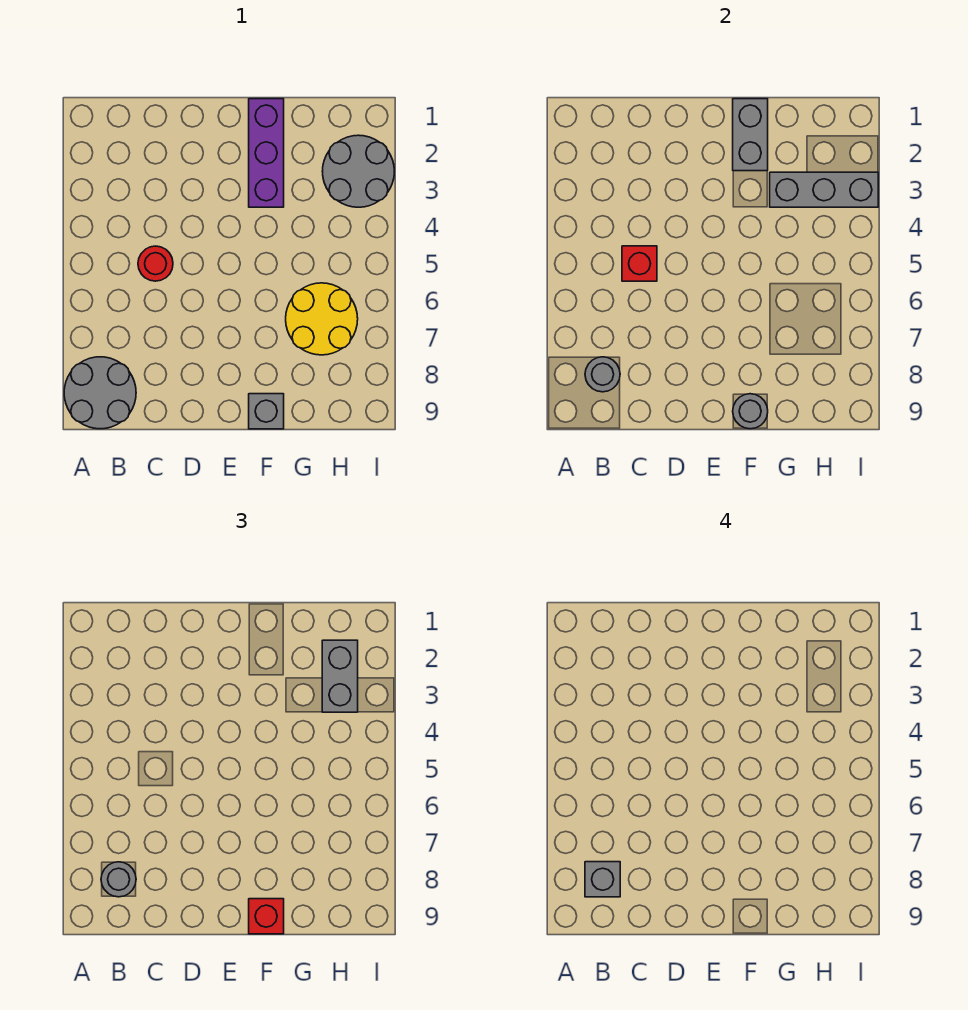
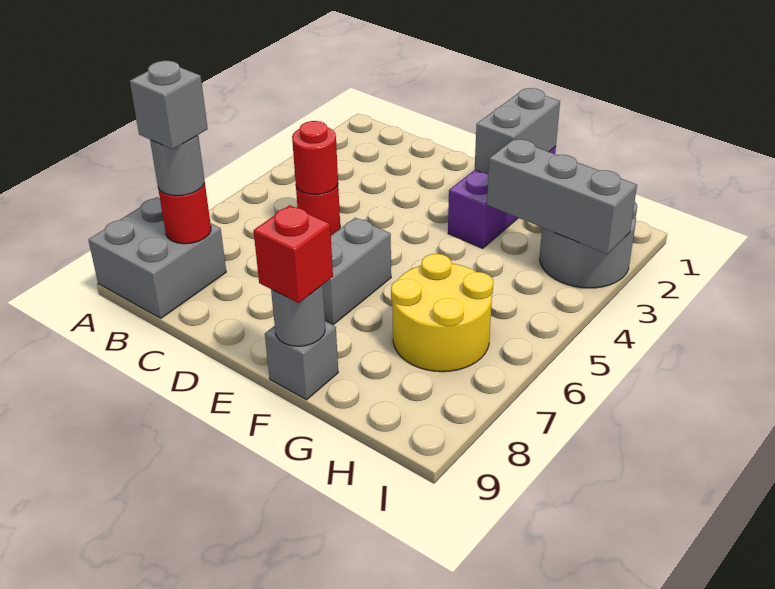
grey 2x2 round brick [64,357,136,429] -> grey 2x2 brick [88,197,226,318]
grey 1x1 round brick [585,357,620,392] -> red 1x1 round brick [158,180,211,244]
red 1x1 brick [622,246,657,281] -> red 1x1 round brick [292,121,338,195]
grey 1x2 brick [322,640,358,712] -> grey 1x2 brick moved to [323,218,391,325]

